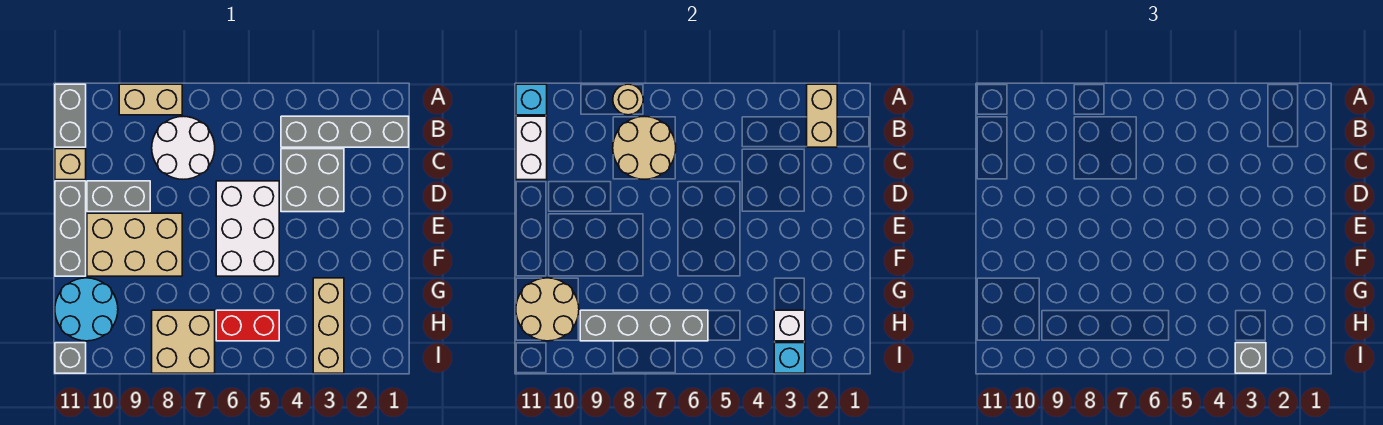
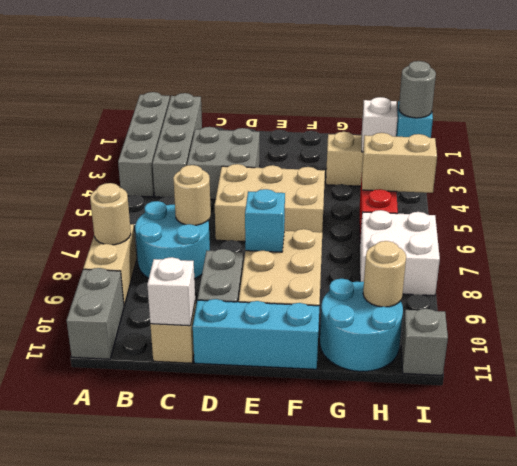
tan 1x2 brick [807,84,837,147] -> tan 1x2 brick moved to [362,133,437,193]
grey 1x2 brick [55,84,86,147] -> grey 1x2 brick turned to [67,268,124,359]
cyan 1x1 brick [516,84,547,115] -> cyan 1x1 brick moved to [245,189,285,252]
white 2x2 round brick [152,116,215,179] -> cyan 2x2 round brick [135,201,210,279]
tan 2x2 round brick [613,116,676,179] -> tan 1x1 round brick [173,165,211,225]
white 1x2 brick [516,116,547,180] -> white 1x1 brick [147,257,195,326]
white 2x3 brick [216,181,279,276] -> tan 2x3 brick [215,164,325,242]
grey 1x3 brick [55,181,86,276] -> cyan 1x3 brick [193,299,319,369]
tan 2x2 round brick [516,278,579,341] -> tan 1x1 round brick [363,241,406,307]
grey 1x4 brick [580,310,708,341] -> grey 1x4 brick moved to [118,92,170,197]
tan 2x2 brick [152,310,215,373] -> white 2x2 brick [360,210,440,296]
grey 1x1 brick [1235,343,1266,373] -> grey 1x1 round brick [399,61,436,118]

